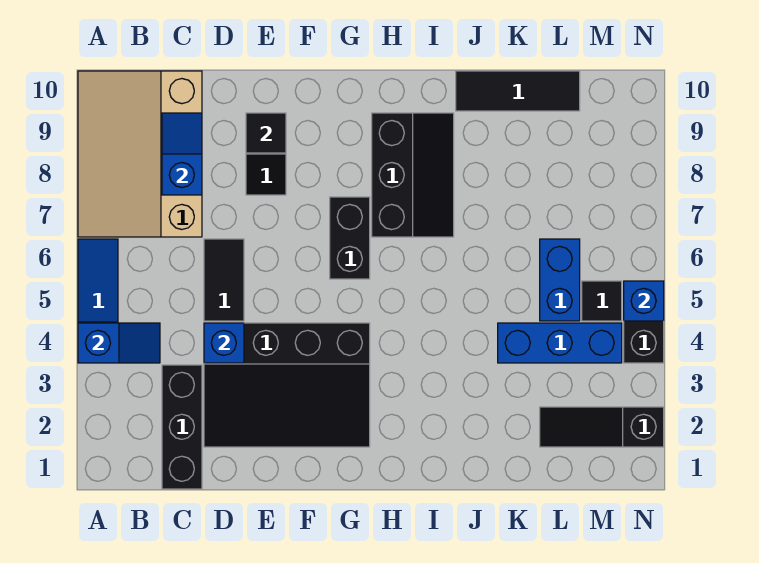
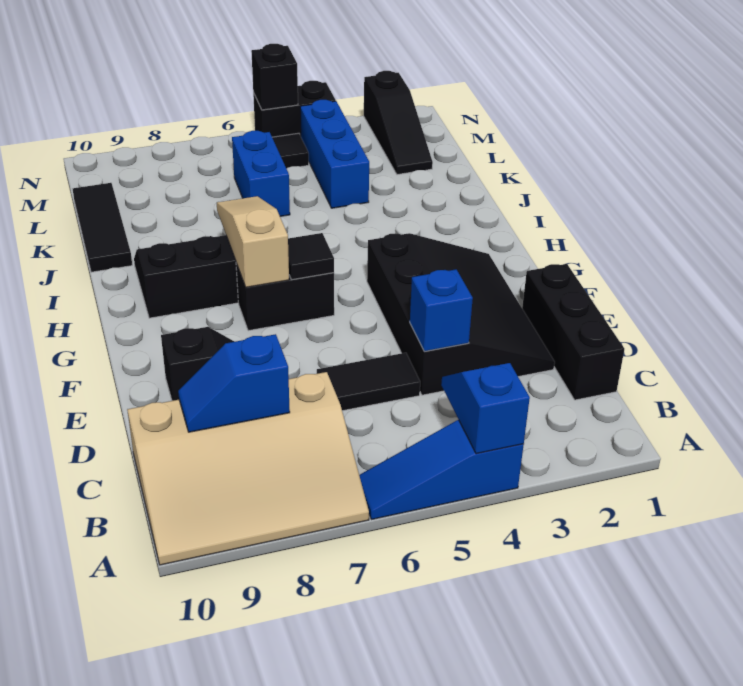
black 1x3 brick [162,365,202,489] -> black 1x3 brick turned to [522,264,624,400]
black 1x1 tile [246,113,286,153] -> black 1x1 tile moved to [288,233,334,280]
none -> tan 1x3 slope [217,196,289,287]
blue 1x2 brick [540,239,580,321] -> blue 1x2 brick turned to [232,131,290,217]
blue 1x1 brick [624,281,664,321] -> black 1x1 brick [251,44,298,110]

